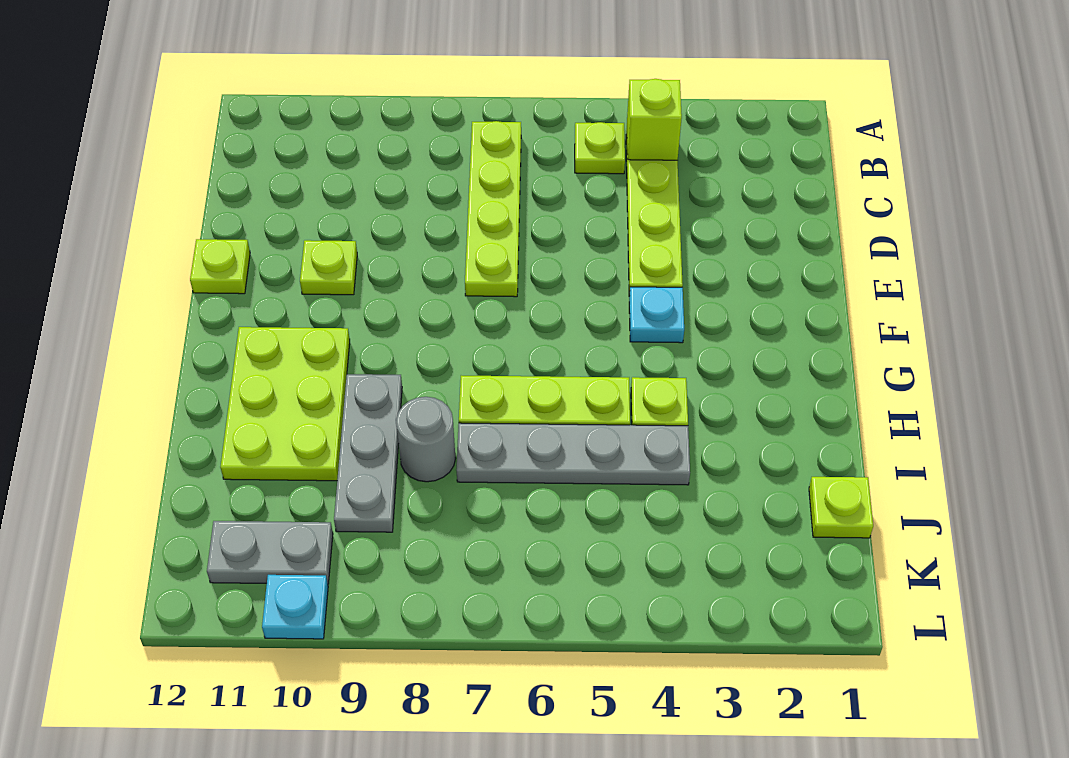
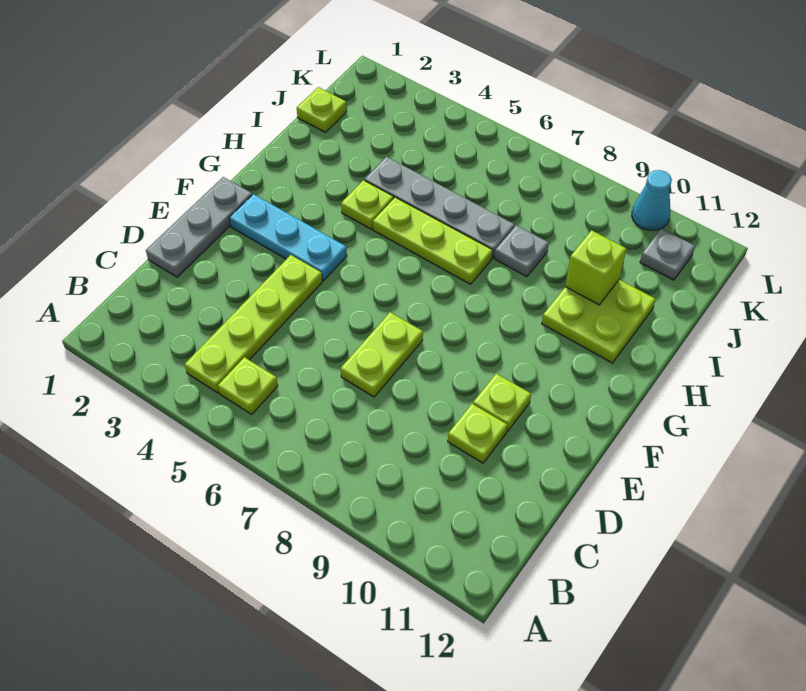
lime 1x1 brick [627,79,682,160] -> lime 1x1 brick moved to [565,230,626,305]
lime 1x4 plate [465,121,521,297] -> lime 1x2 plate [341,312,423,397]
lime 1x1 plate [190,239,250,294] -> lime 1x1 plate moved to [448,404,507,463]
cyan 1x1 plate [629,287,684,343] -> cyan 1x3 plate [229,194,347,281]
lime 2x3 plate [220,327,350,481] -> lime 2x2 plate [542,280,655,363]
grey 1x3 plate [334,374,402,532] -> grey 1x3 plate moved to [146,177,252,277]
grey 1x1 round brick [396,397,455,482] -> grey 1x1 plate [495,225,549,277]
grey 1x2 plate [207,521,333,584] -> grey 1x1 plate [640,228,695,280]
cyan 1x1 plate [262,575,328,639] -> cyan 1x1 cone [632,170,672,231]

